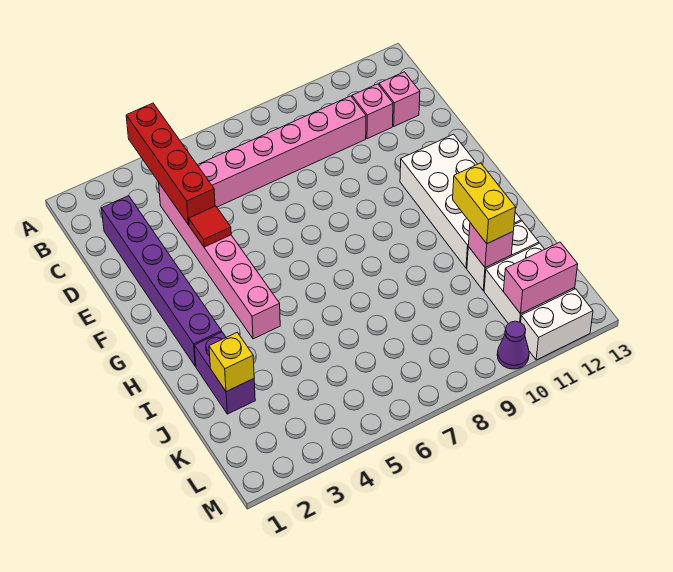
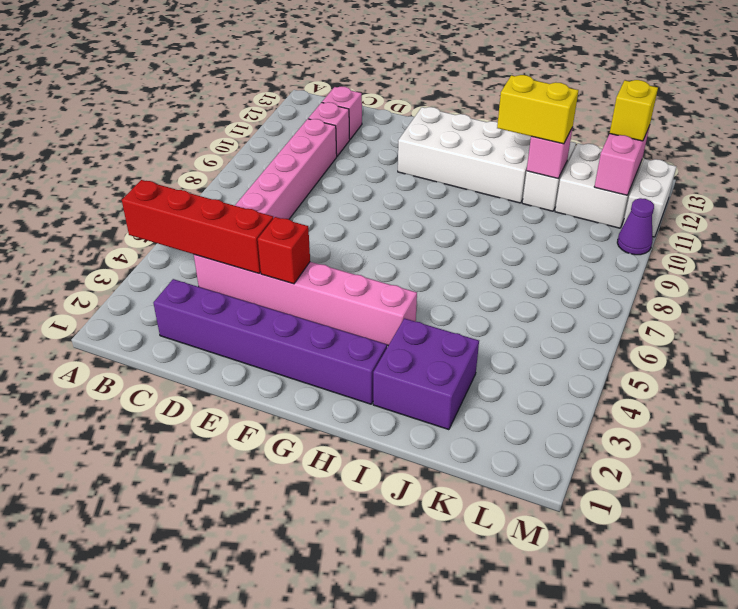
red 1x1 tile [189,206,231,247] -> red 1x1 brick [258,217,310,284]
purple 1x2 brick [194,332,255,414] -> purple 2x2 brick [373,318,479,430]
yellow 1x1 brick [209,333,254,392] -> yellow 1x1 brick moved to [610,80,658,141]

